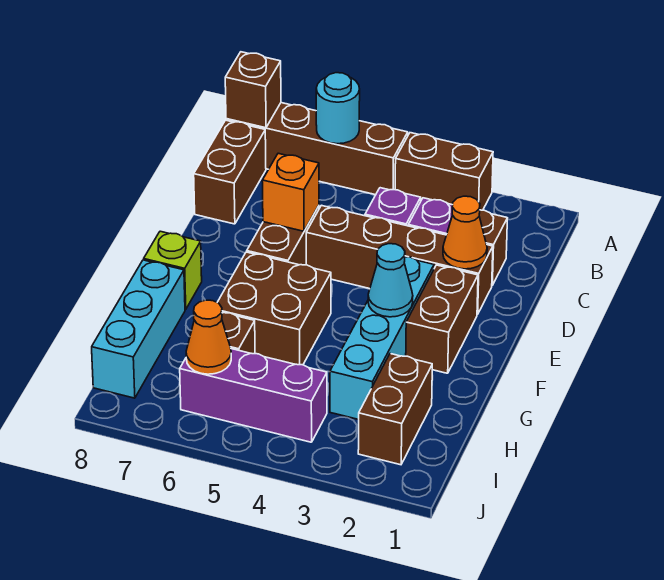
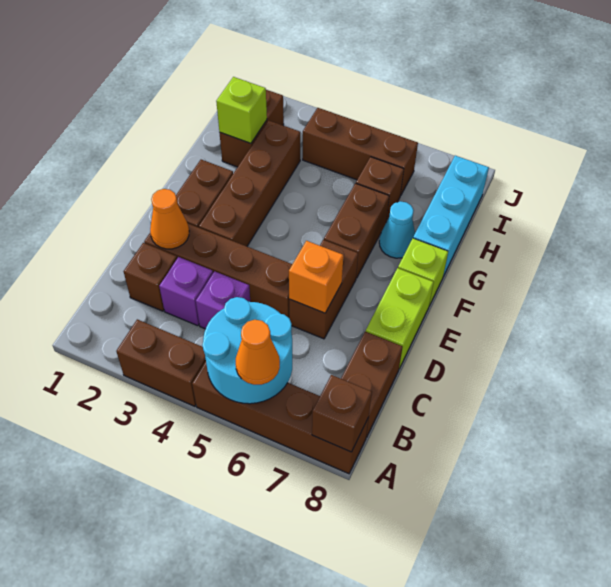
cyan 1x1 round brick [316,73,360,144] -> cyan 2x2 round brick [202,297,292,404]
none -> lime 1x2 brick [366,268,434,369]
cyan 1x4 brick [330,257,434,420] -> brown 1x4 brick [199,121,300,246]
cyan 1x1 cone [368,244,413,317] -> cyan 1x1 cone moved to [379,201,415,258]
brown 2x2 brick [217,252,331,365] -> brown 1x2 brick [324,183,389,278]
none -> lime 1x1 brick [216,77,267,143]
purple 1x3 brick [180,349,327,442] -> brown 1x3 brick [303,108,418,196]
orange 1x1 cone [186,300,231,374] -> orange 1x1 cone moved to [236,320,280,385]

